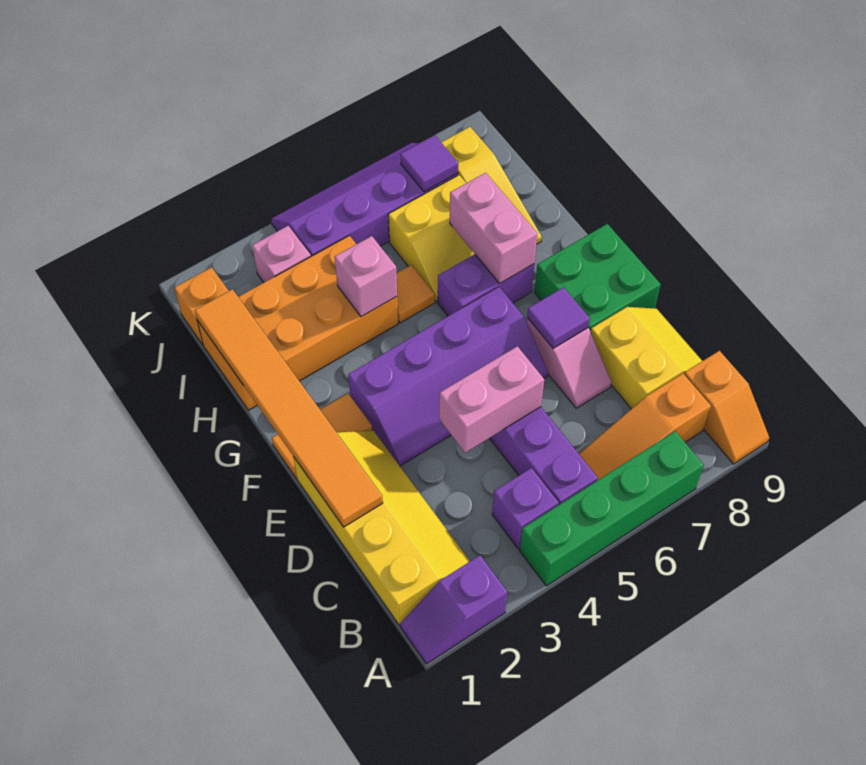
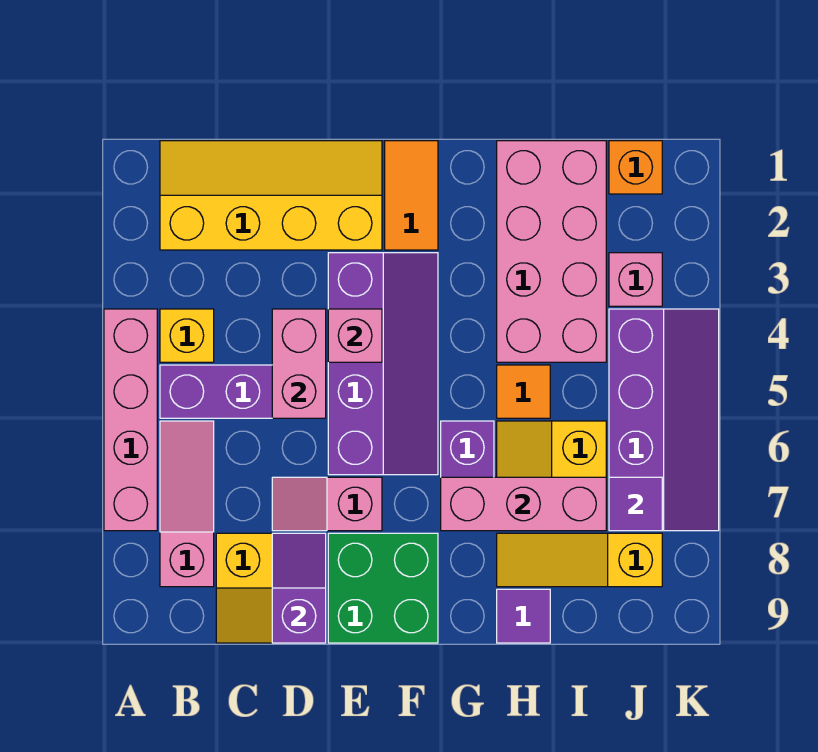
purple 1x2 slope [400,555,507,664] -> purple 1x2 slope moved to [272,533,326,643]
green 1x4 brick [520,431,704,586] -> pink 1x4 brick [104,309,157,531]
orange 1x2 slope [684,351,769,464] -> none
yellow 2x4 slope [293,430,470,625] -> yellow 2x4 slope turned to [160,141,382,250]
purple 1x1 brick [492,468,559,549] -> yellow 1x1 brick [160,309,214,362]
orange 1x3 slope [579,374,711,480] -> pink 1x3 slope [160,421,214,587]
orange 1x6 tile [195,289,383,527] -> none
purple 2x4 slope [348,287,548,466] -> purple 2x4 slope turned to [328,253,438,475]
purple 1x1 tile [527,287,590,348] -> purple 1x1 tile moved to [497,589,550,643]
pink 1x2 brick [450,173,537,283] -> pink 1x3 brick [441,477,606,531]
orange 2x4 brick [197,235,398,410] -> pink 2x4 brick [497,141,606,362]
pink 1x1 brick [335,236,397,317] -> pink 1x1 brick moved to [328,309,382,362]

